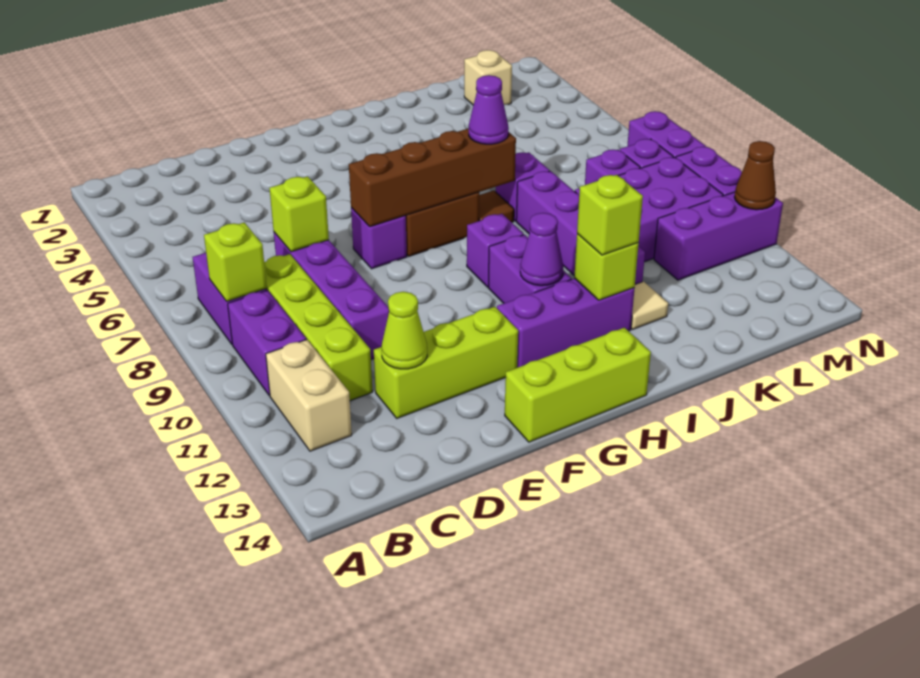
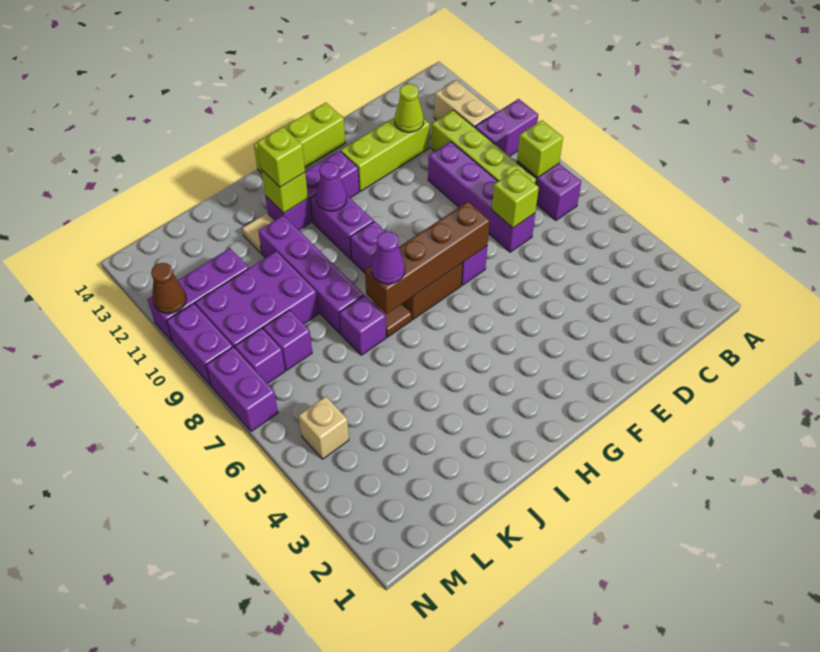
purple 1x2 brick [228,290,306,396] -> purple 1x2 brick turned to [475,99,538,156]
tan 1x1 brick [464,50,512,105] -> tan 1x1 brick moved to [299,396,349,459]

